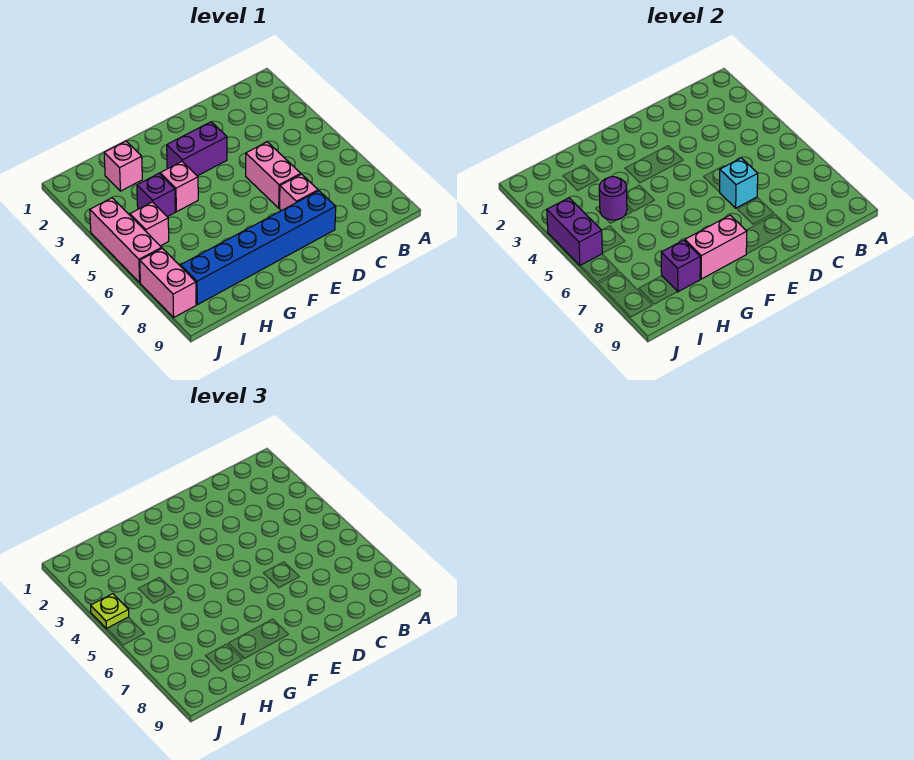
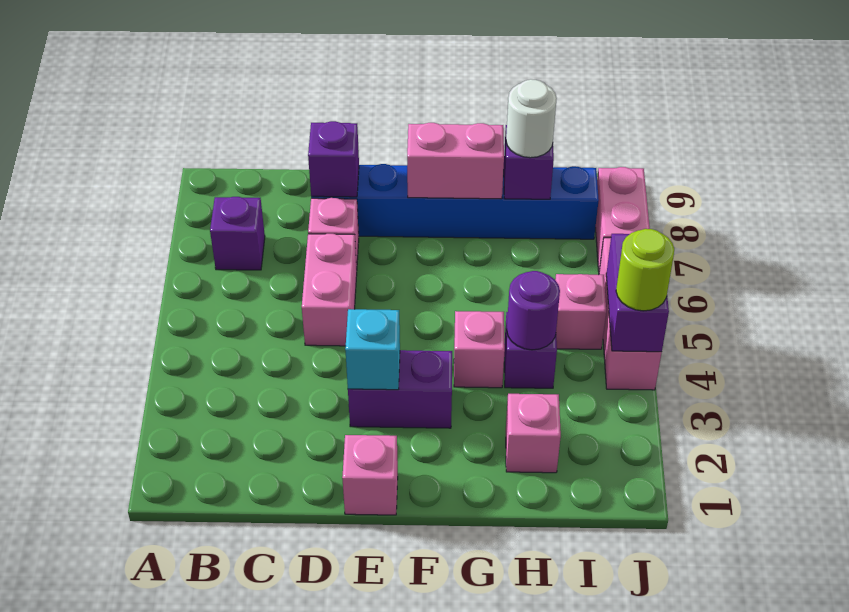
none -> purple 1x1 brick [210,197,265,270]
cyan 1x1 brick [720,158,758,208] -> cyan 1x1 brick moved to [345,309,400,390]
none -> purple 1x1 brick [308,121,359,197]
none -> pink 1x1 brick [342,435,398,515]
none -> white 1x1 round brick [506,79,557,158]
lime 1x1 plate [91,594,129,629] -> lime 1x1 round brick [616,229,674,311]

